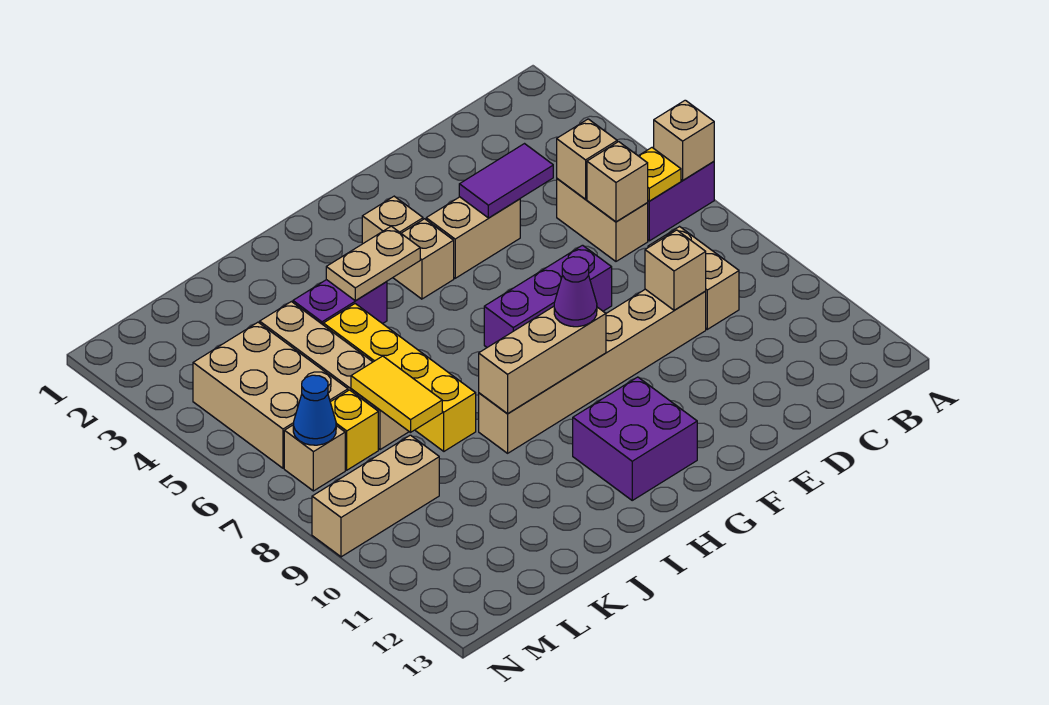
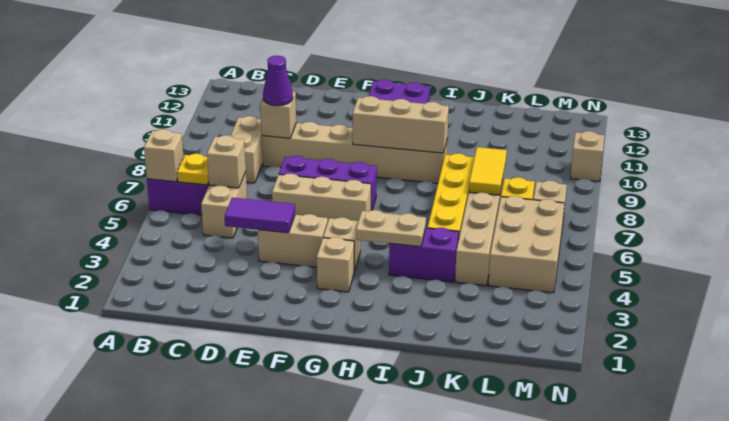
tan 1x1 brick [557,119,617,199] -> tan 1x1 brick moved to [571,131,605,182]
purple 1x1 cone [554,257,597,327] -> purple 1x1 cone moved to [263,56,293,106]
tan 1x3 brick [312,435,439,557] -> tan 1x3 brick moved to [272,174,371,221]
blue 1x1 cone [293,375,336,445] -> none

